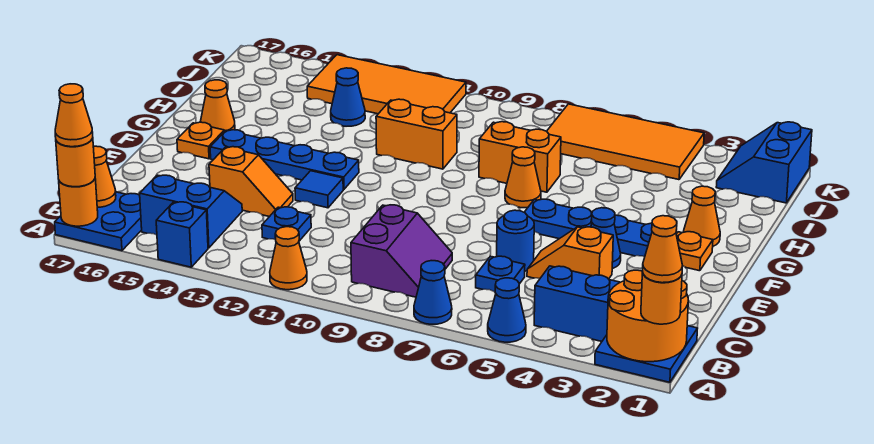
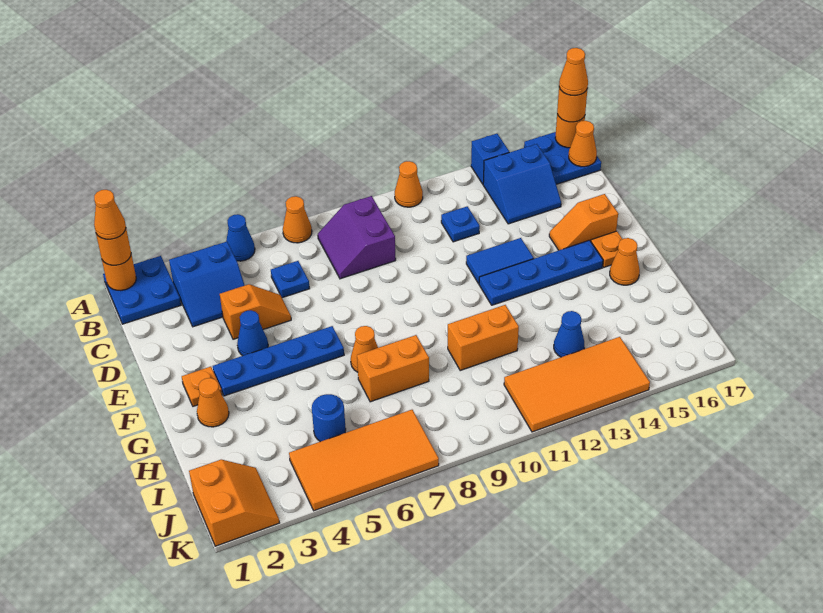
orange 2x2 round brick [607,270,688,362] -> orange 1x1 round brick [102,254,136,291]
blue 1x1 cone [414,261,452,324] -> orange 1x1 cone [283,196,312,243]
blue 1x1 round brick [497,210,534,271] -> blue 1x1 round brick moved to [312,394,346,442]
orange 1x2 slope [209,147,293,217] -> orange 1x2 slope moved to [549,194,618,250]
blue 1x1 tile [295,171,343,208] -> blue 1x2 tile [466,238,534,284]
blue 2x2 slope [716,122,812,203] -> orange 2x2 slope [189,460,279,546]

